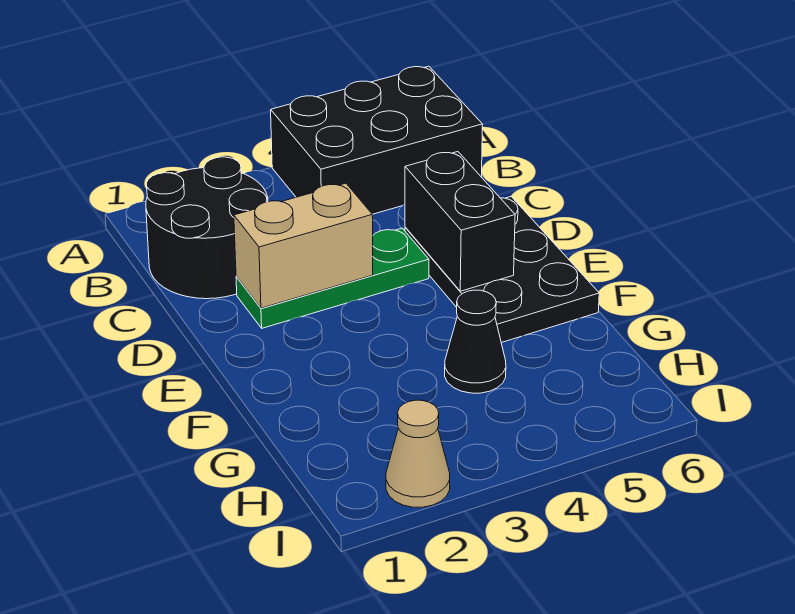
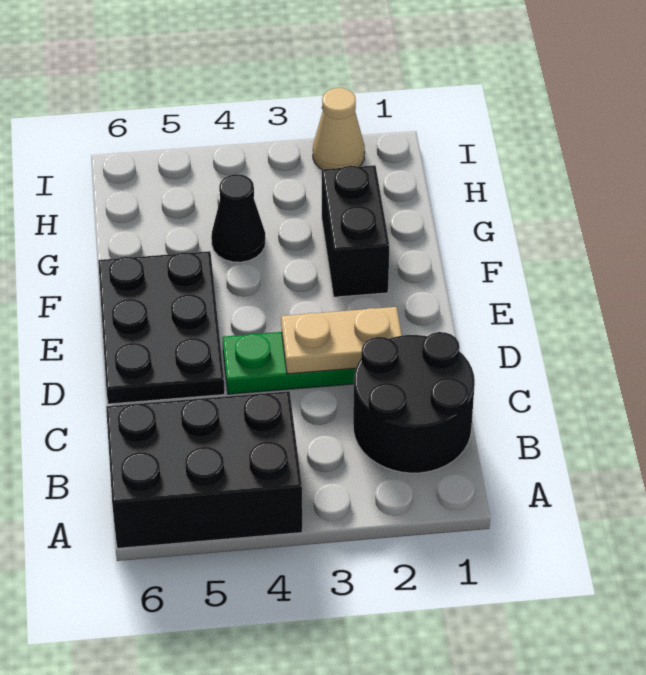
tan 1x2 brick [234,183,373,308] -> tan 1x2 plate [281,307,402,374]
black 1x2 brick [405,152,515,291] -> black 1x2 brick moved to [322,165,389,297]

